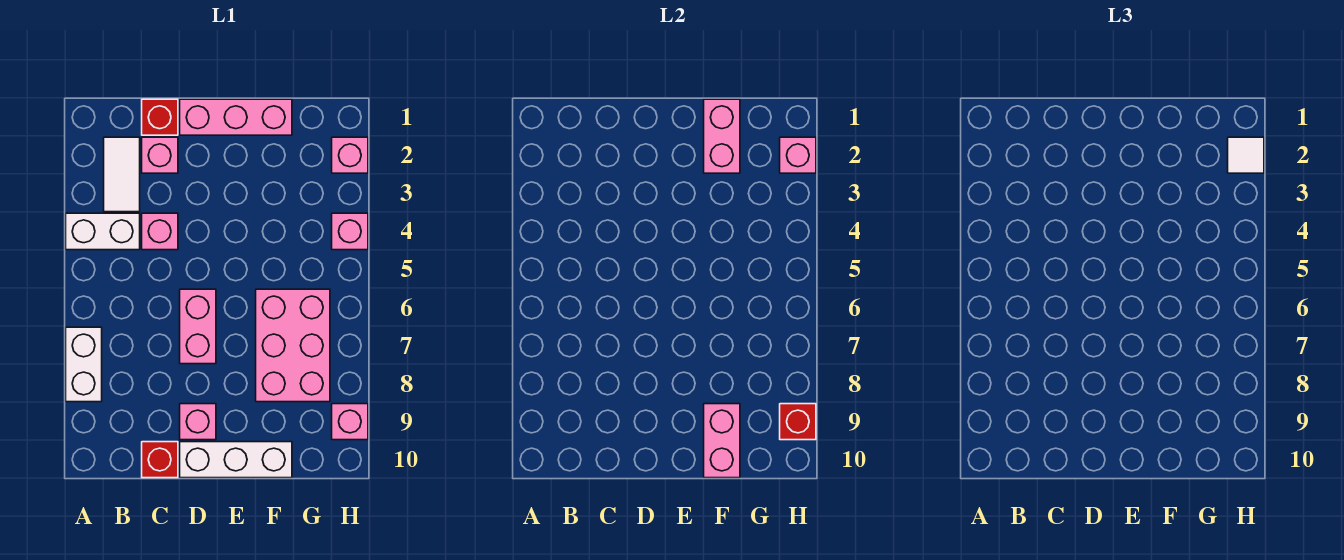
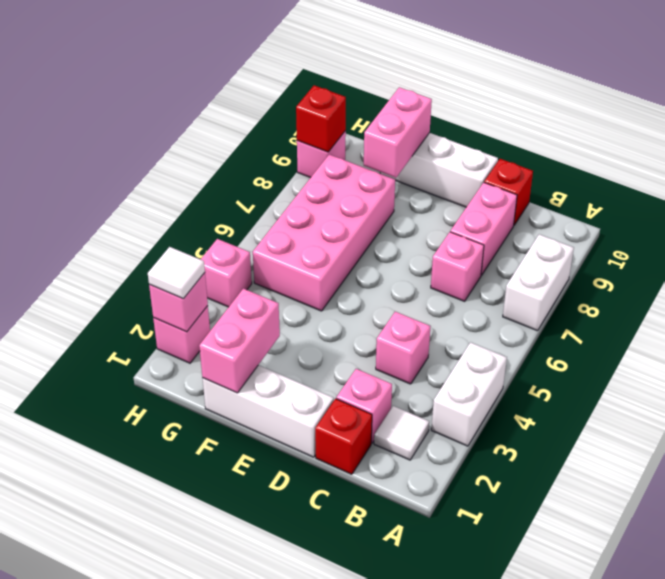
white 1x2 brick [66,213,140,250] -> white 1x2 brick turned to [431,342,507,446]
white 1x2 tile [104,137,140,212] -> white 1x1 tile [374,406,429,460]
pink 1x3 brick [180,99,292,135] -> white 1x3 brick [202,365,334,457]
pink 1x2 brick [180,289,216,364] -> pink 1x2 brick moved to [450,183,517,275]
pink 1x1 brick [180,404,216,440] -> pink 1x1 brick moved to [431,232,484,301]
pink 2x3 brick [256,289,330,402] -> pink 2x4 brick [253,154,395,311]

